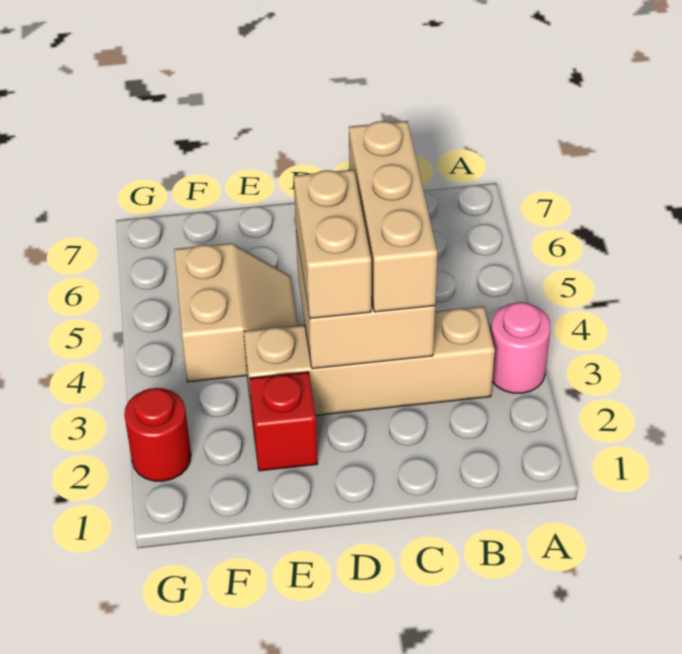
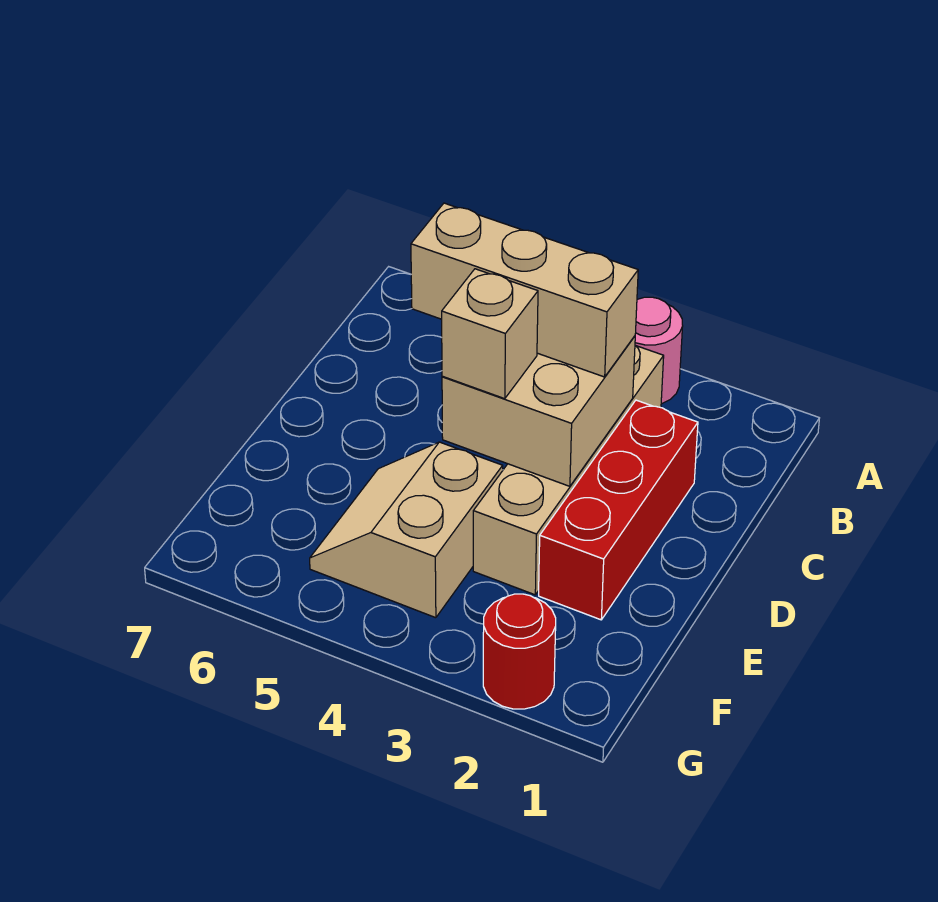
tan 1x2 brick [294,170,371,319] -> tan 1x1 brick [442,269,538,399]
red 1x1 brick [249,372,318,471] -> red 1x3 brick [539,400,698,620]
tan 2x2 slope [174,243,298,382] -> tan 2x2 slope turned to [310,442,503,618]

